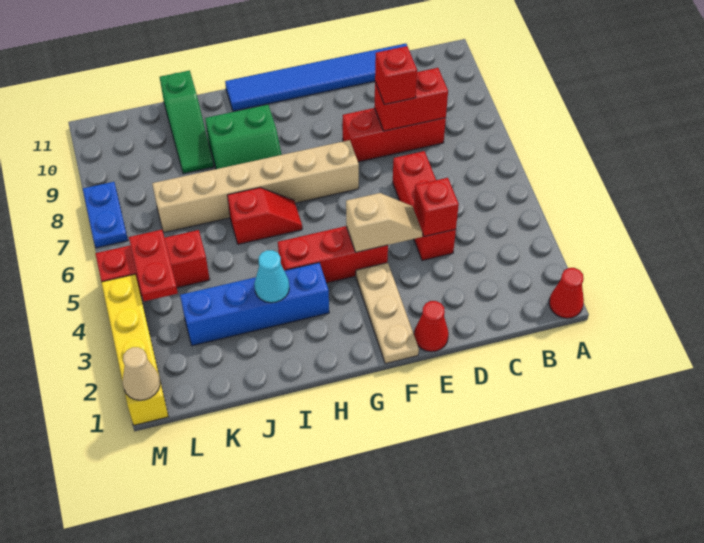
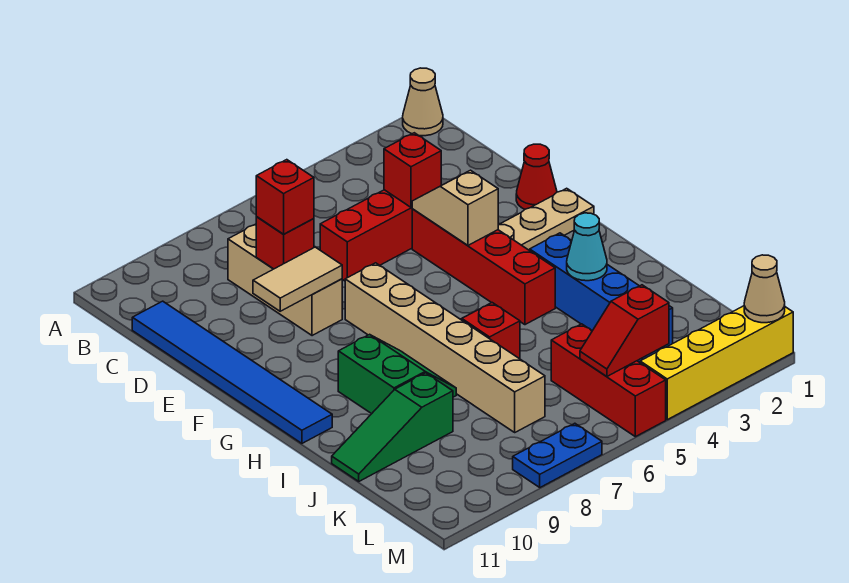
red 1x1 cone [549,268,584,318] -> tan 1x1 cone [403,68,443,136]
red 1x3 brick [343,108,446,162] -> tan 1x3 brick [228,224,342,336]
red 1x2 brick [374,68,448,131] -> red 1x1 brick [256,217,314,269]
none -> tan 1x2 tile [253,247,342,311]
red 1x3 brick [278,226,388,283] -> red 1x4 brick [412,209,555,325]
green 1x3 slope [160,70,214,174] -> green 1x3 slope turned to [332,373,453,481]
red 1x2 plate [129,230,178,301] -> red 1x2 slope [580,285,669,377]

